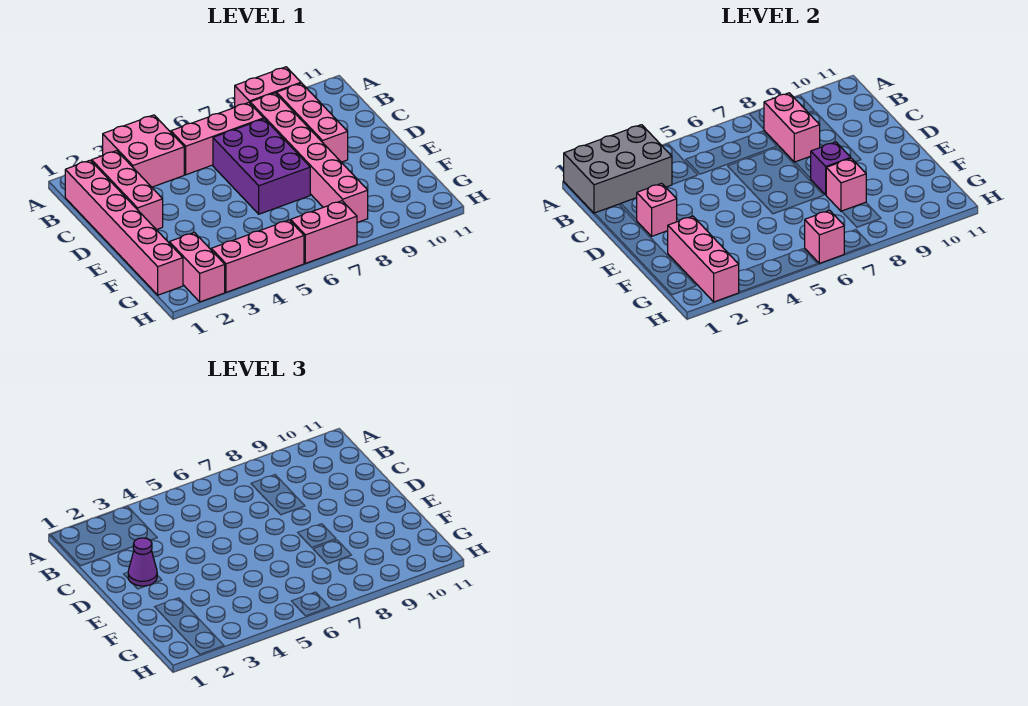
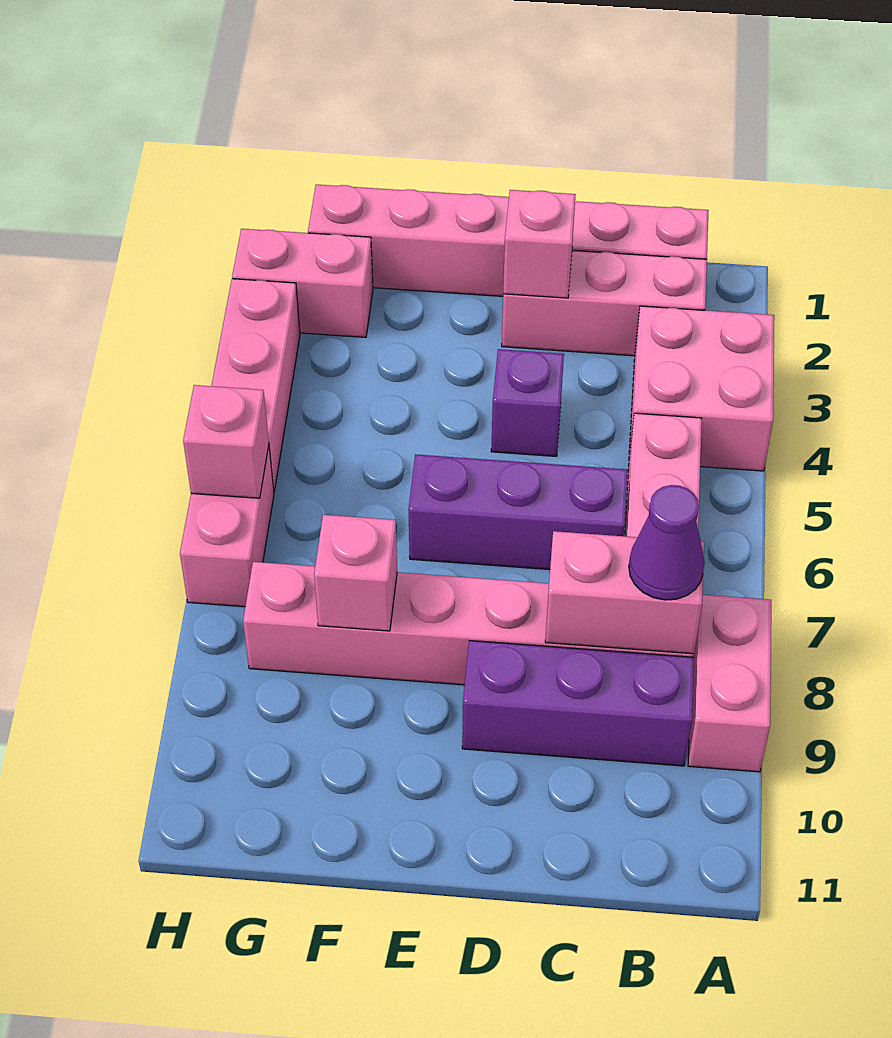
grey 2x3 brick [564,125,672,213] -> none
pink 1x3 brick [277,83,348,162] -> purple 1x3 brick [462,641,694,766]
purple 2x3 brick [213,119,310,214] -> purple 1x3 brick [408,454,628,570]
purple 1x1 cone [128,538,157,586] -> purple 1x1 cone moved to [629,485,705,600]
purple 1x1 brick [810,142,851,195] -> purple 1x1 brick moved to [491,349,564,456]
pink 1x3 brick [668,216,739,302] -> none

